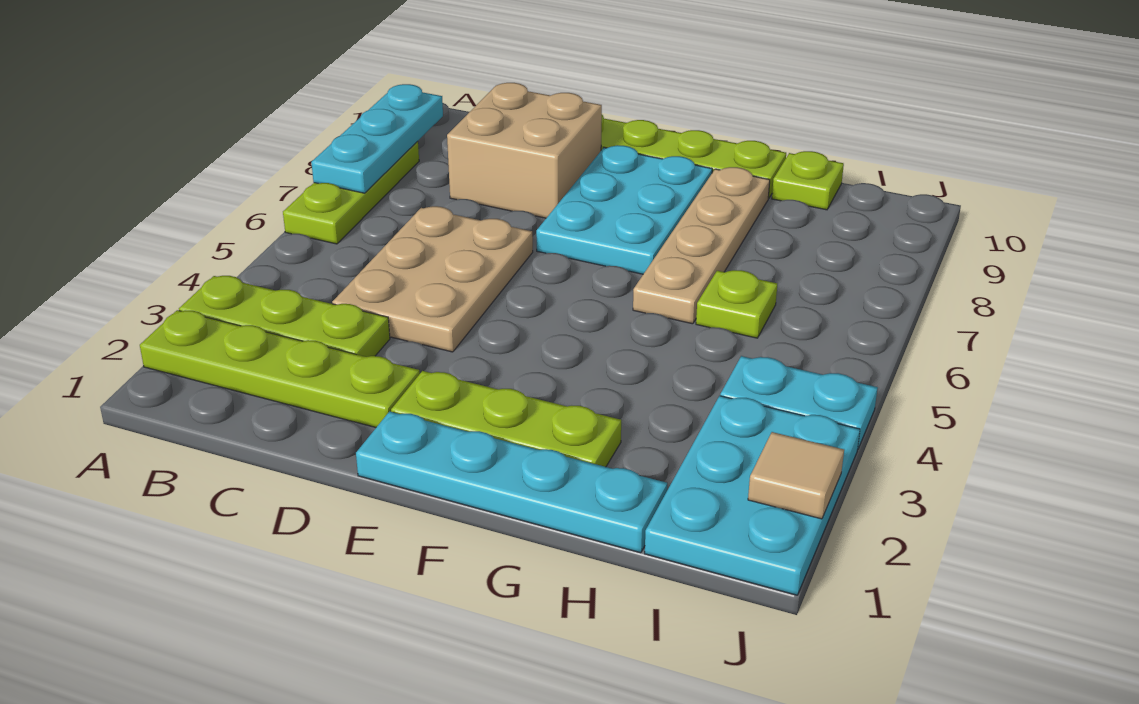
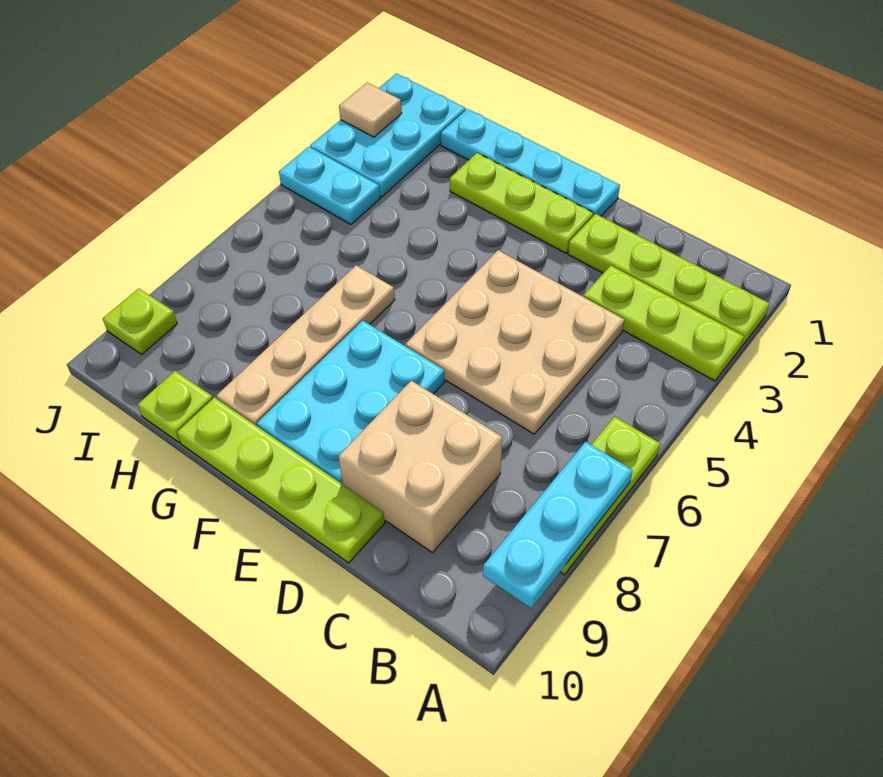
tan 2x3 plate [332,206,533,352] -> tan 3x3 plate [406,250,624,434]
lime 1x1 plate [696,270,777,338] -> lime 1x1 plate moved to [103,288,177,354]

